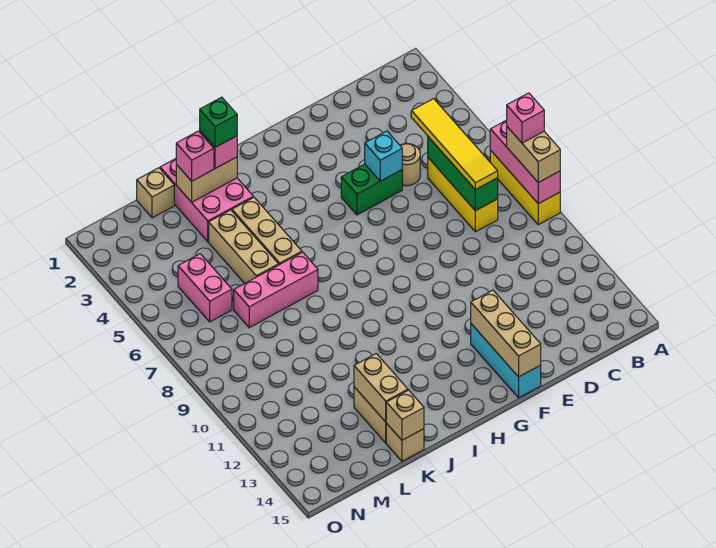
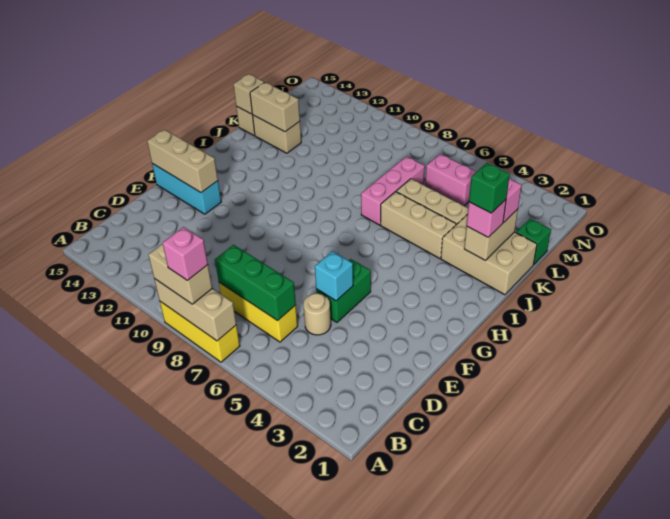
pink 1x3 brick [490,120,560,204] -> tan 1x3 brick [154,279,236,341]
yellow 1x4 tile [411,99,498,190] -> none
pink 2x3 brick [160,159,253,242] -> tan 2x3 brick [441,214,537,295]
tan 1x1 brick [137,168,174,218] -> green 1x1 brick [516,219,551,265]

